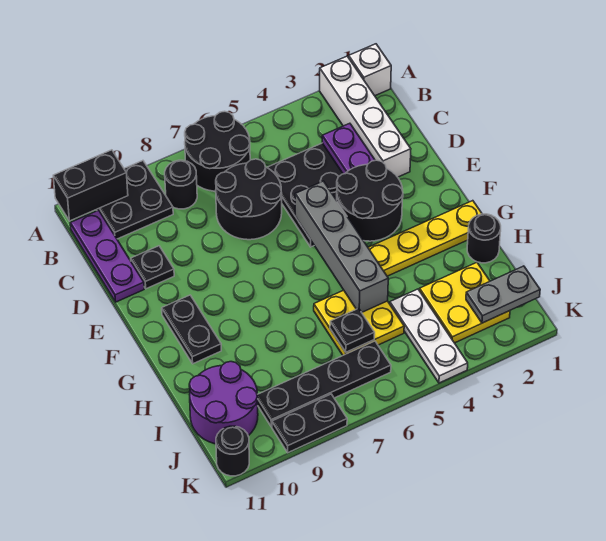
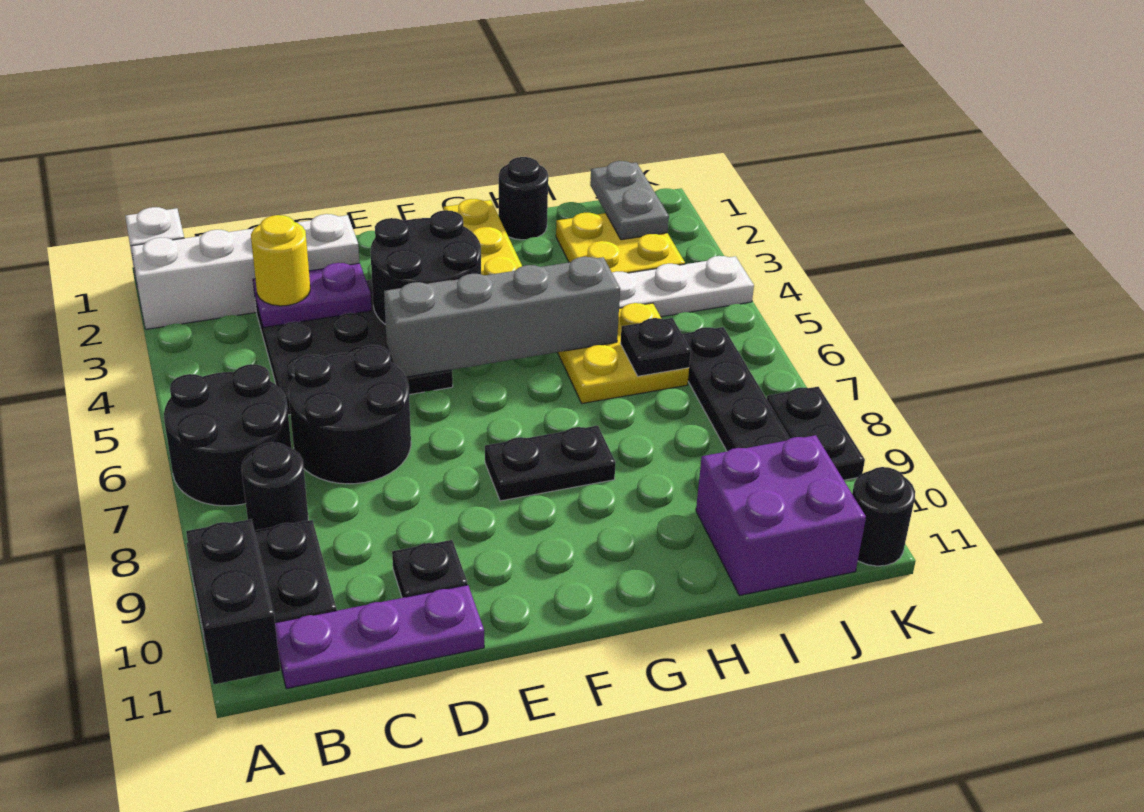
none -> yellow 1x1 round brick [251,215,310,306]
black 1x2 plate [162,295,221,364] -> black 1x2 plate moved to [485,426,616,501]
purple 2x2 round brick [189,362,258,444] -> purple 2x2 brick [696,435,866,596]

